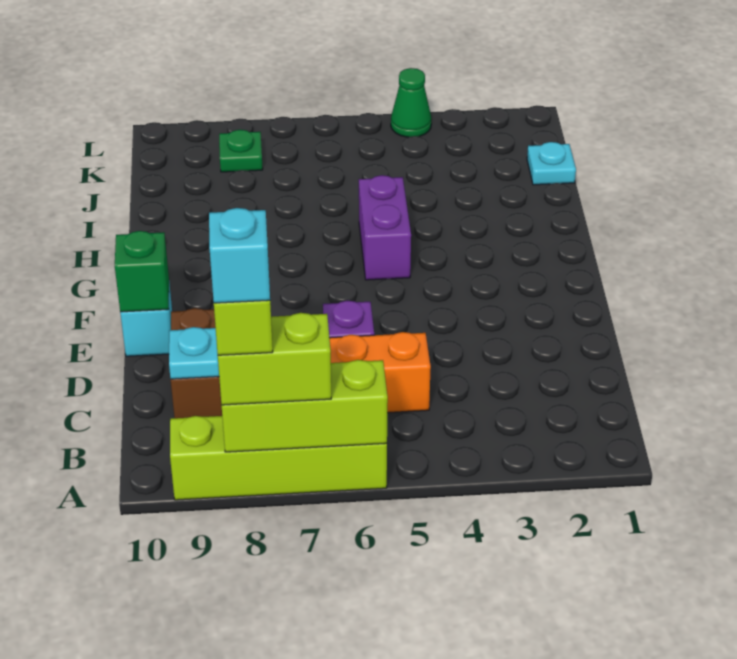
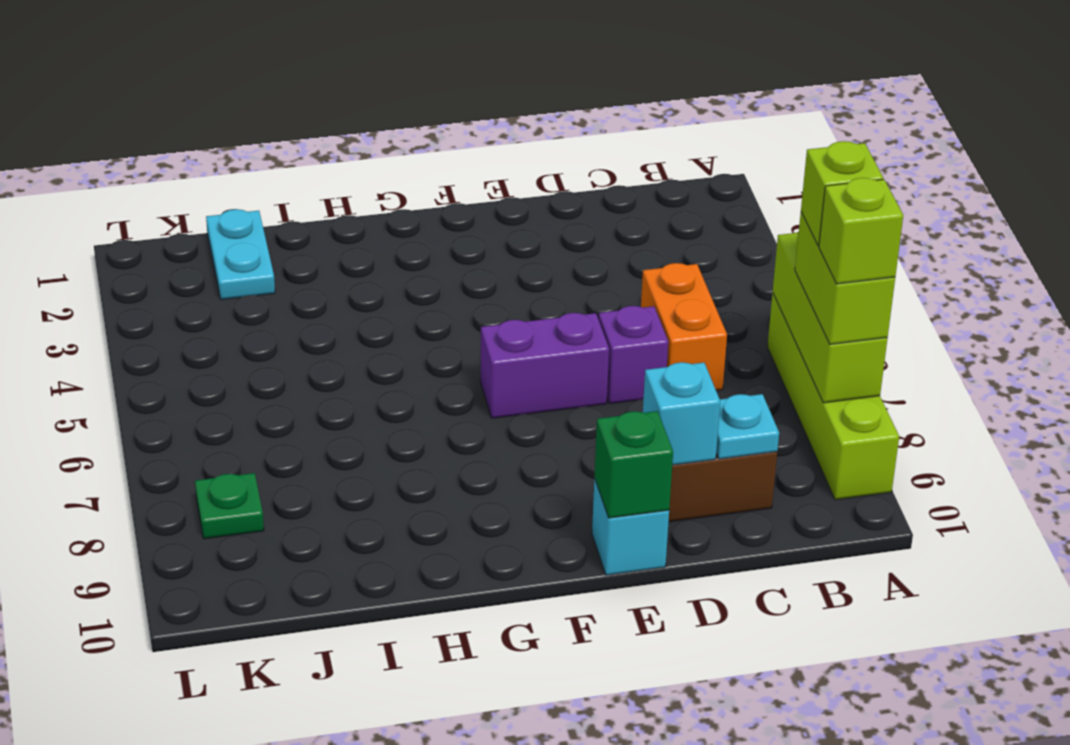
none -> lime 1x1 brick [801,141,883,246]
cyan 1x1 brick [209,208,270,303] -> cyan 1x1 brick moved to [643,362,720,465]
purple 1x2 brick [359,175,411,280] -> purple 1x2 brick moved to [480,313,609,418]
cyan 1x1 plate [527,142,576,185] -> cyan 1x2 plate [206,209,275,300]
green 1x1 cone [391,68,431,137] -> none

